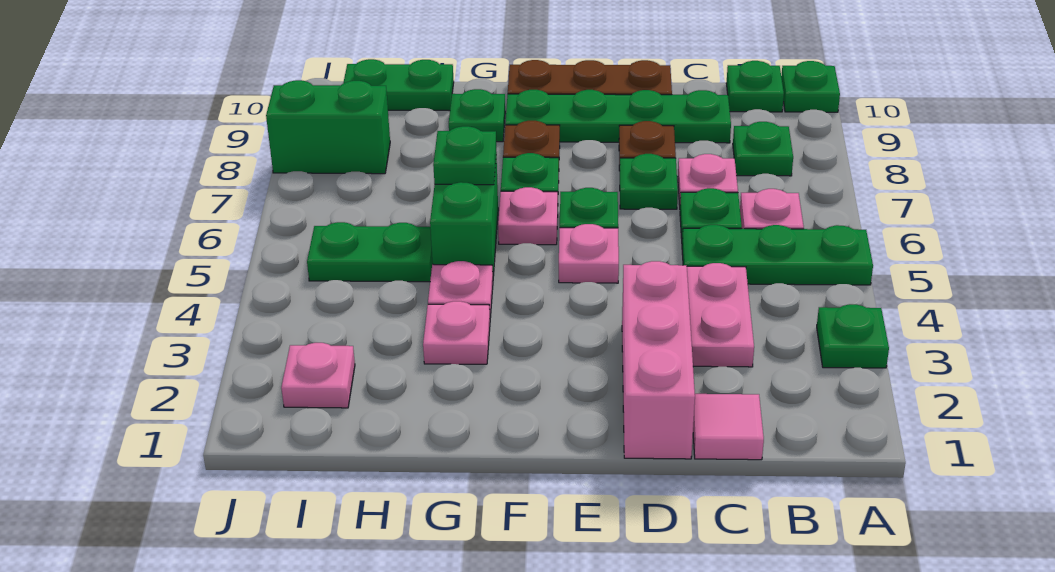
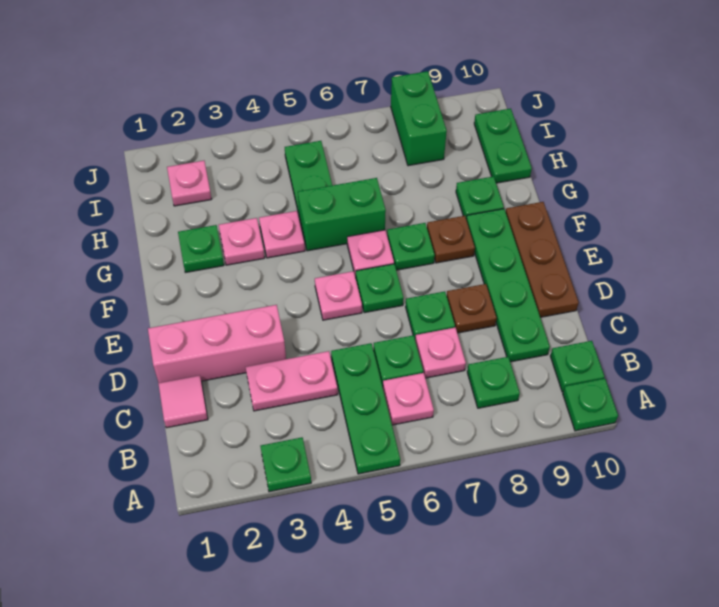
green 1x1 plate [433,126,496,185] -> green 1x1 plate moved to [178,225,224,273]

